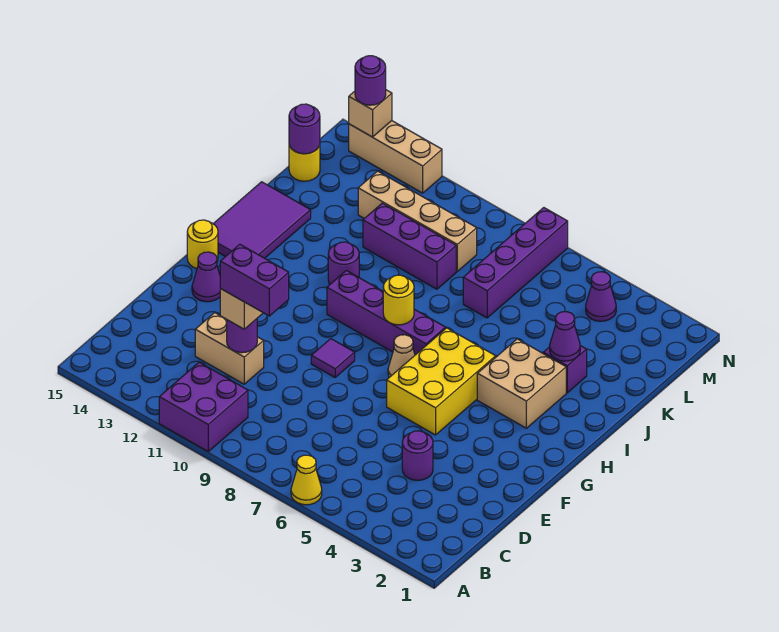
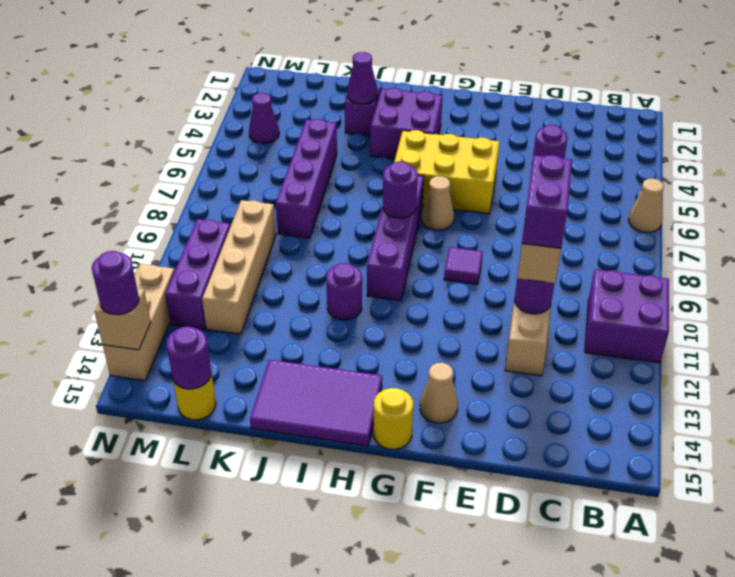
yellow 1x1 cone [291,455,322,505] -> tan 1x1 cone [628,178,664,232]
purple 1x1 cone [192,252,220,302] -> tan 1x1 cone [420,363,458,423]
tan 2x2 brick [477,339,566,428] -> purple 2x2 brick [370,88,443,159]
yellow 1x1 round brick [383,275,414,325] -> purple 1x1 round brick [383,161,418,218]
purple 1x4 brick [463,208,568,318] -> purple 1x4 brick turned to [276,119,337,238]
purple 1x3 brick [363,203,456,289] -> purple 1x3 brick moved to [165,219,230,329]

